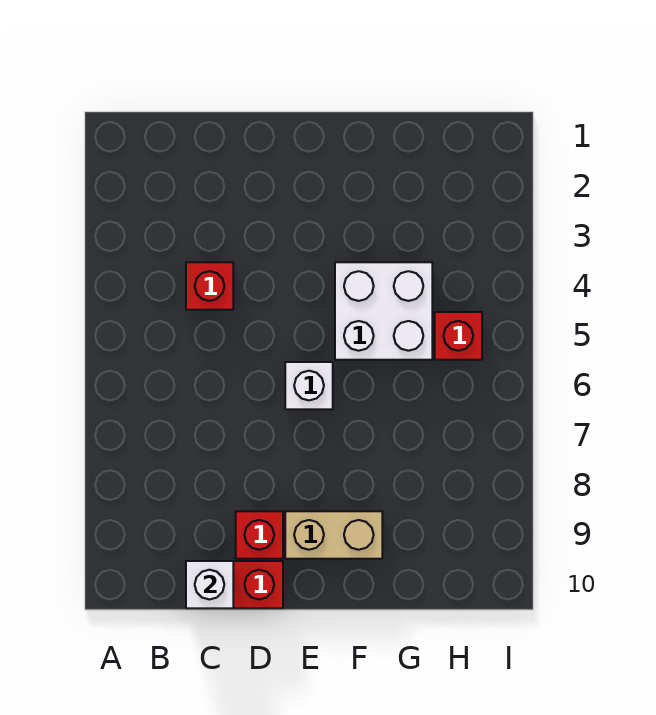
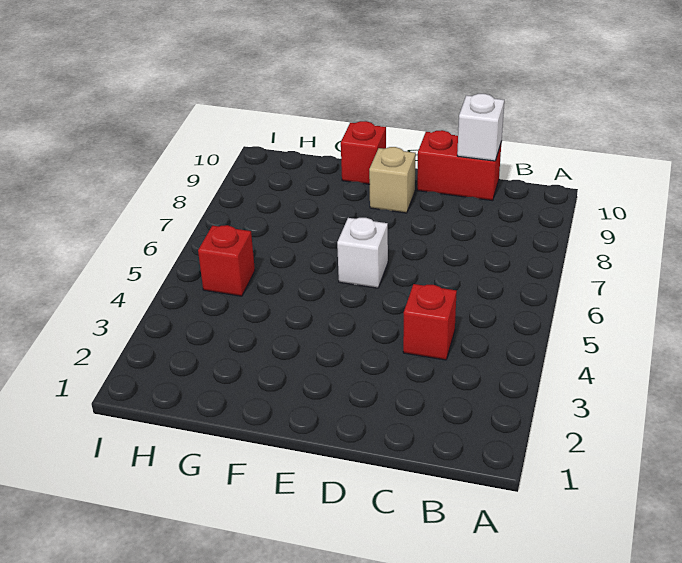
red 1x1 brick [236,511,283,559] -> red 1x1 brick moved to [341,121,386,184]
tan 1x2 brick [285,511,382,559] -> tan 1x1 brick [369,147,416,213]
white 2x2 brick [335,262,432,360] -> none

